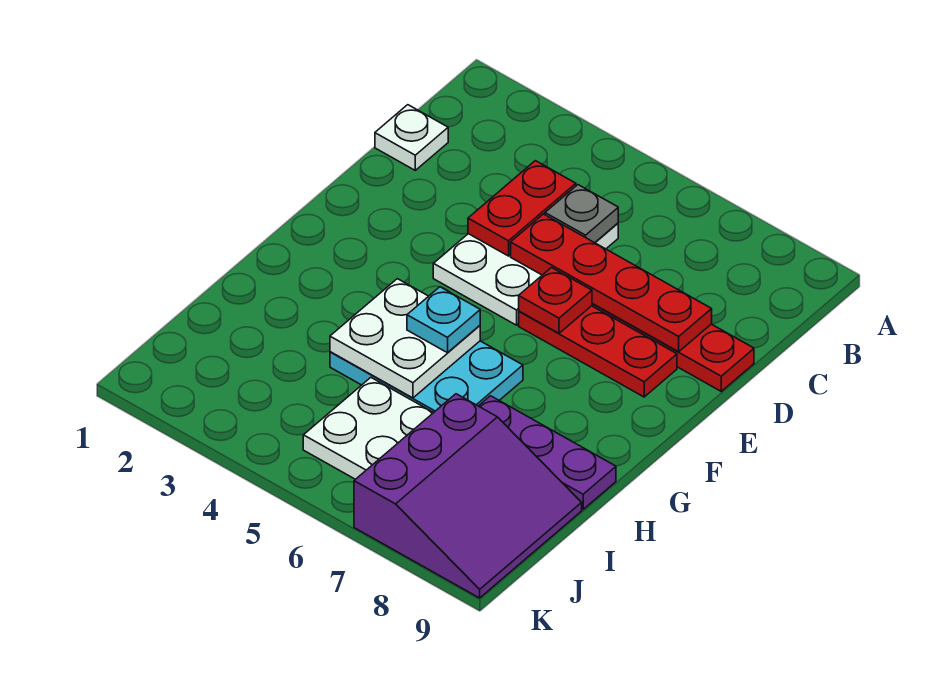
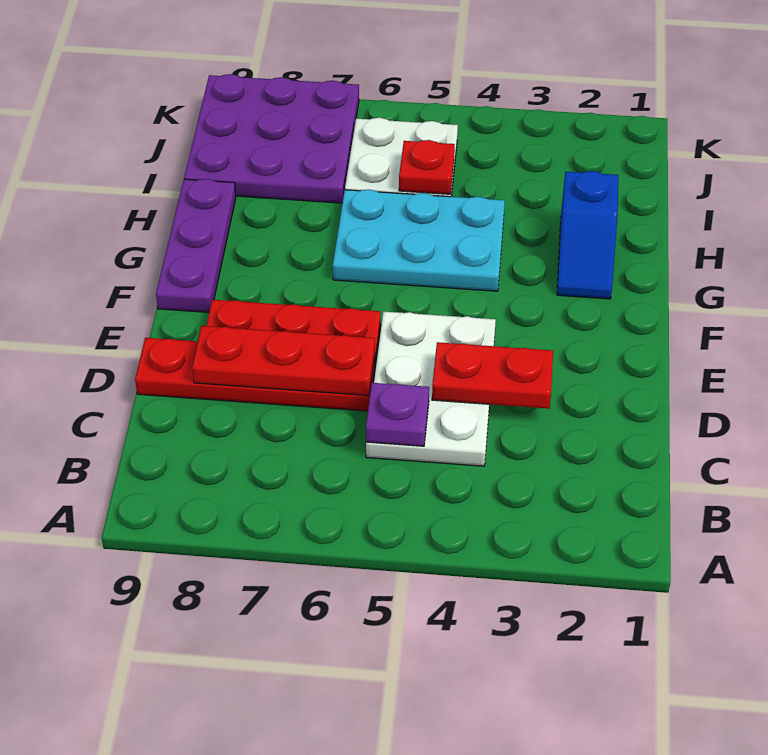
white 1x1 plate [375,105,448,170] -> none
red 1x2 plate [468,161,576,256] -> red 1x2 plate turned to [432,342,553,409]
grey 1x1 plate [545,185,618,243] -> purple 1x1 plate [366,383,429,446]
red 1x4 plate [511,214,712,352] -> red 1x3 plate [192,326,375,396]
red 1x1 plate [519,268,592,333] -> red 1x1 plate moved to [399,140,455,194]
none -> blue 1x2 slope [557,171,618,299]
white 2x2 plate [330,279,480,398] -> none
cyan 1x1 plate [407,287,480,353] -> none
purple 1x3 plate [479,396,616,509] -> purple 1x3 plate turned to [156,179,236,312]
purple 3x3 slope [354,394,582,598] -> purple 3x3 plate [184,74,359,203]

